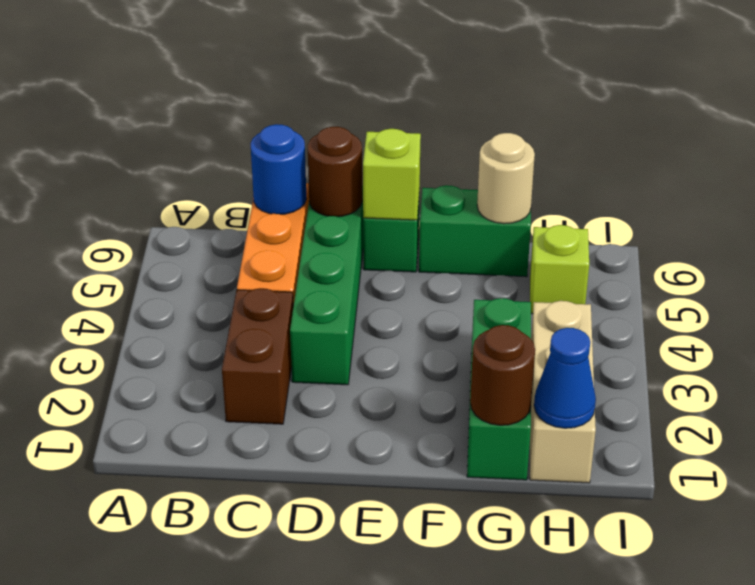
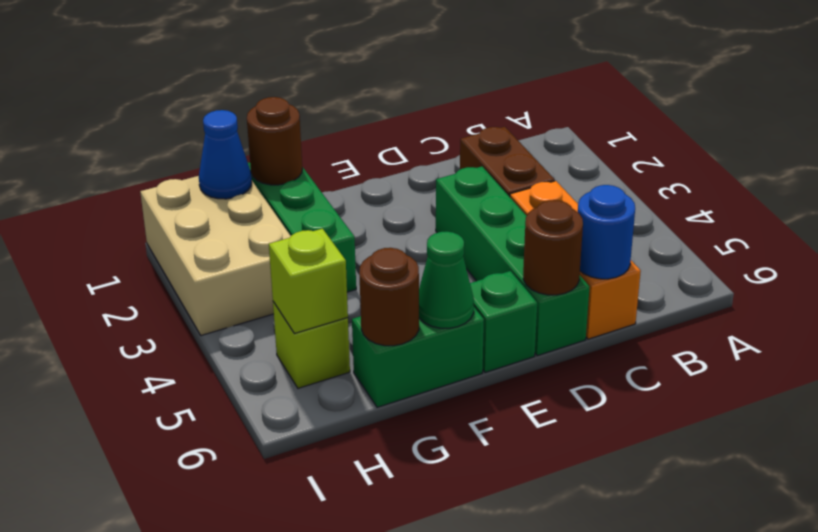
lime 1x1 brick [363,129,421,220] -> lime 1x1 brick moved to [269,229,348,334]
none -> green 1x1 cone [419,231,474,328]
tan 1x1 round brick [477,133,535,224] -> brown 1x1 round brick [359,248,419,346]
tan 1x3 brick [530,301,596,483] -> tan 2x3 brick [140,176,291,335]

